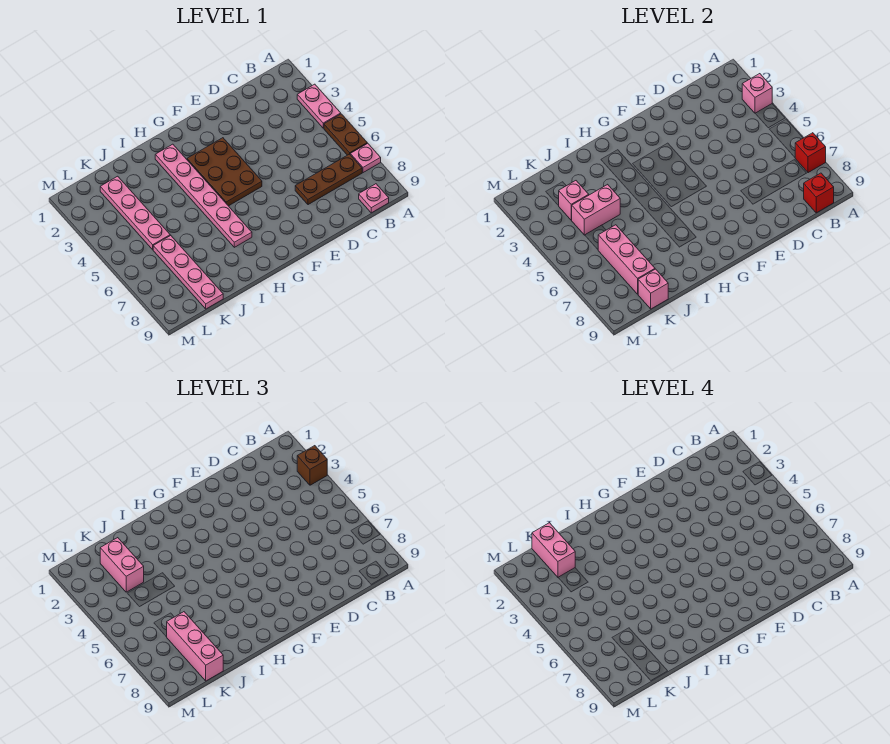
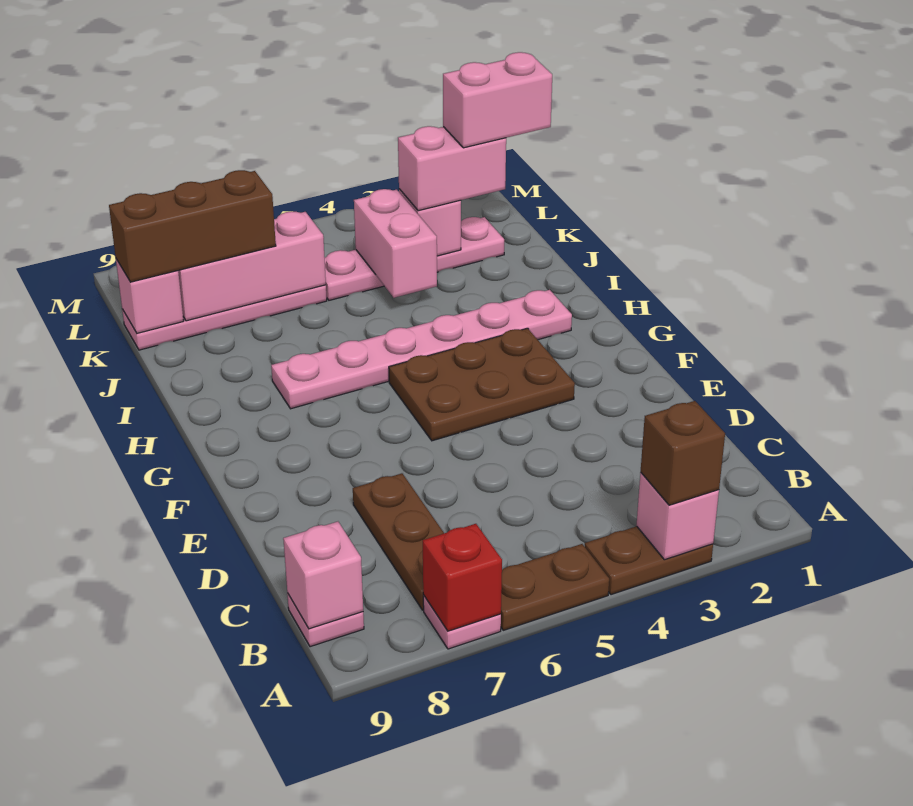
pink 1x2 plate [297,84,341,128] -> brown 1x2 plate [585,526,713,595]
red 1x1 brick [804,173,834,213] -> pink 1x1 brick [283,522,363,629]
pink 1x3 brick [167,612,223,681] -> brown 1x3 brick [109,170,276,282]

